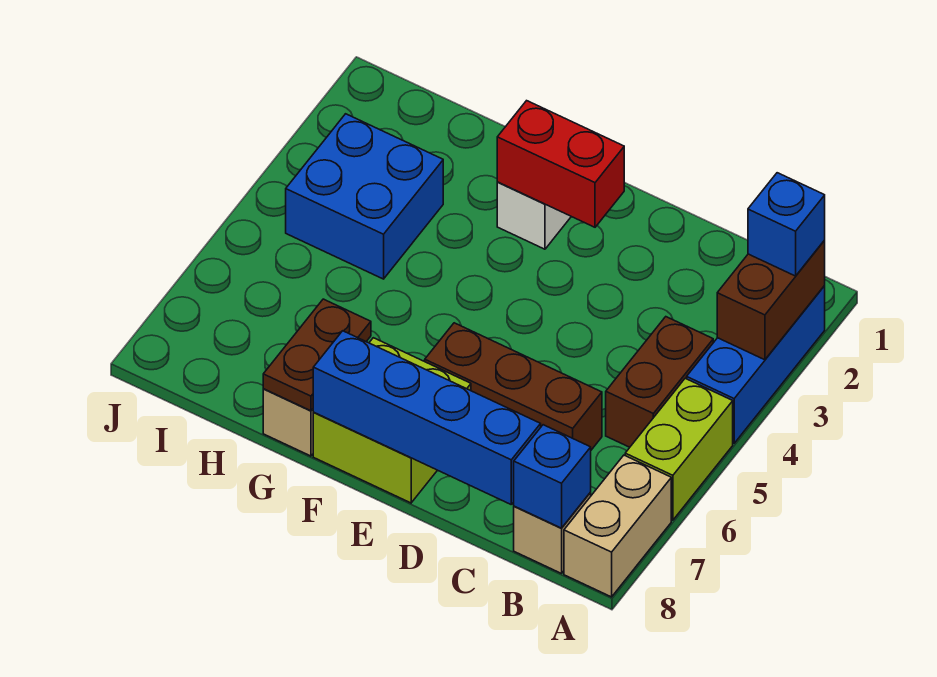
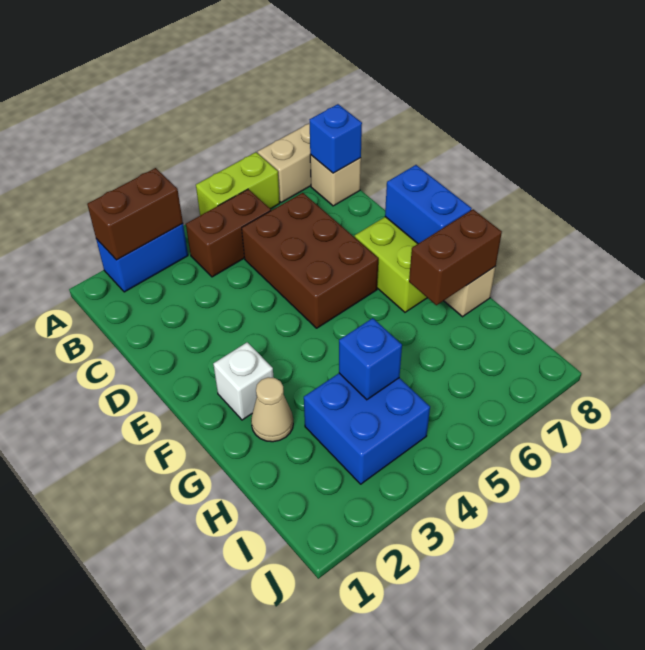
blue 1x3 brick [687,286,825,443] -> blue 1x2 brick [96,223,188,292]
blue 1x1 brick [748,173,825,276] -> blue 1x1 brick moved to [339,318,402,400]
brown 1x3 brick [425,323,602,450] -> brown 2x3 brick [242,193,378,328]
blue 1x4 brick [313,331,541,504] -> blue 1x2 brick [385,165,472,244]
red 1x2 brick [497,101,624,227] -> none
none -> tan 1x1 cone [251,377,293,442]
brown 1x2 plate [263,299,371,411] -> brown 1x2 brick [409,209,502,305]

